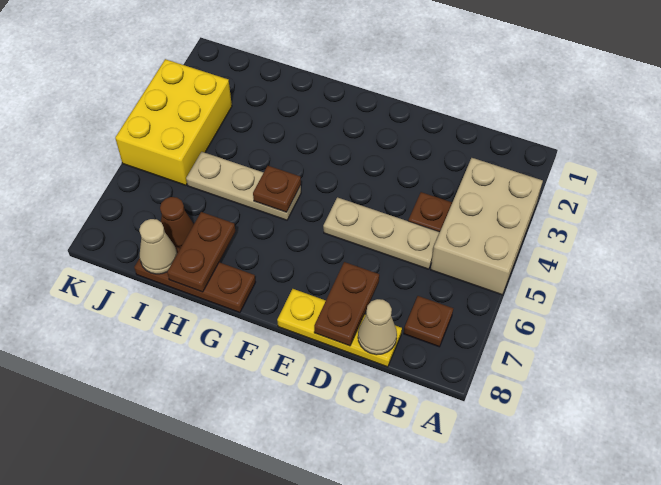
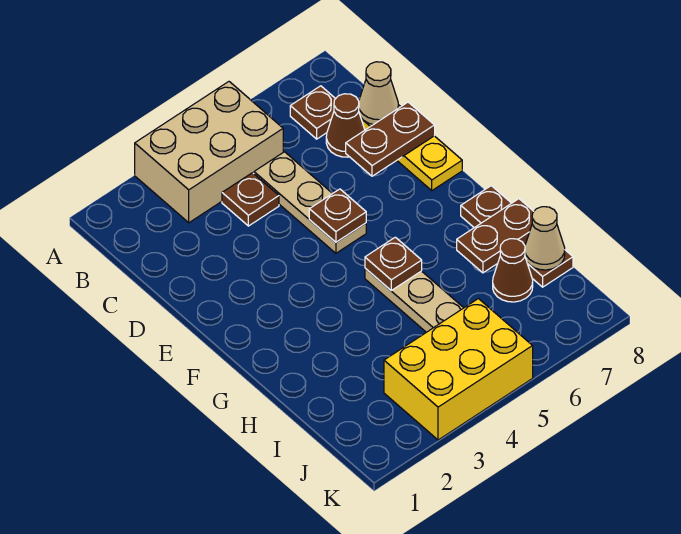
none -> brown 1x1 cone [326,94,365,157]
none -> brown 1x1 plate [309,189,366,242]

